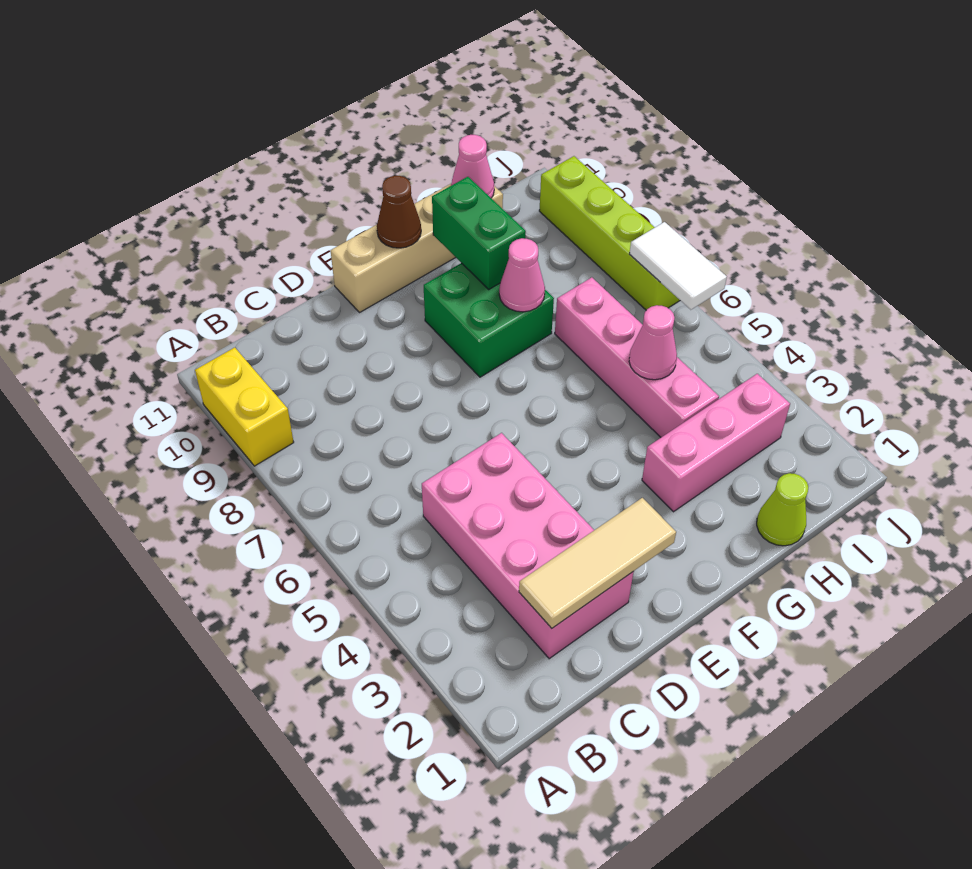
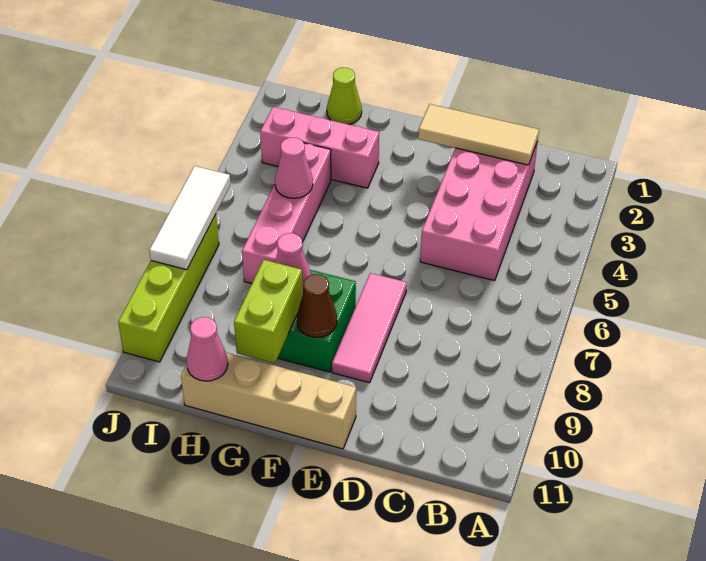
yellow 1x2 brick [195,348,294,466] -> none
none -> pink 1x3 tile [332,273,407,383]
brown 1x1 cone [377,176,421,248] -> brown 1x1 cone moved to [297,274,337,338]
green 1x2 brick [432,177,526,289] -> lime 1x2 brick [234,260,303,363]
white 1x2 tile [630,222,727,310] -> white 1x3 tile [149,166,230,270]

